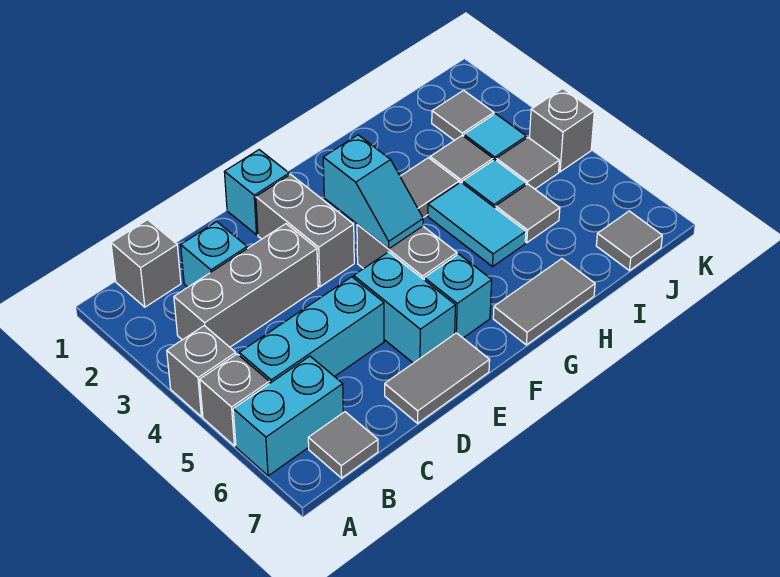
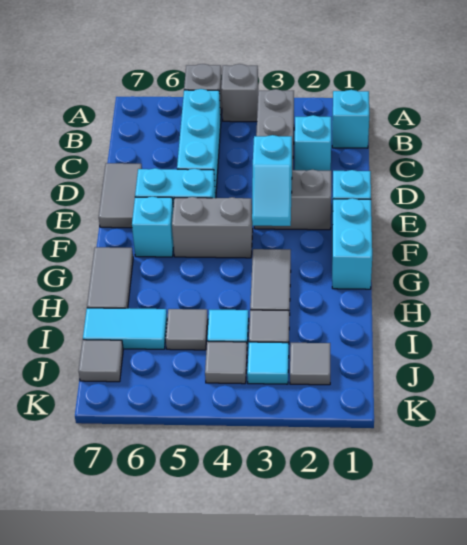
cyan 1x2 brick [233,356,343,476] -> cyan 1x2 brick moved to [332,198,372,289]
grey 1x1 brick [111,220,181,307] -> cyan 1x1 brick [332,90,369,148]
grey 1x1 tile [308,412,378,478] -> none
cyan 1x2 slope [323,135,423,249] -> cyan 1x2 slope turned to [252,135,292,226]
cyan 1x2 tile [428,182,526,266] -> cyan 1x2 tile moved to [83,308,167,349]
grey 1x1 brick [530,89,594,172] -> none

